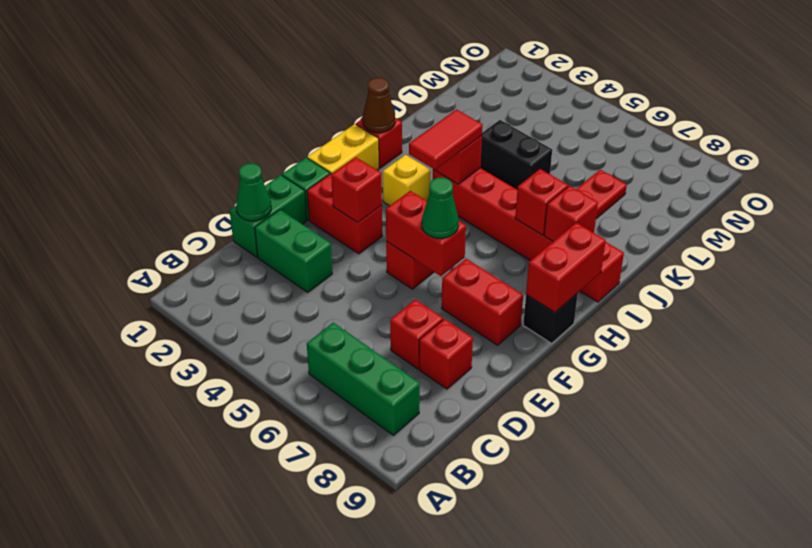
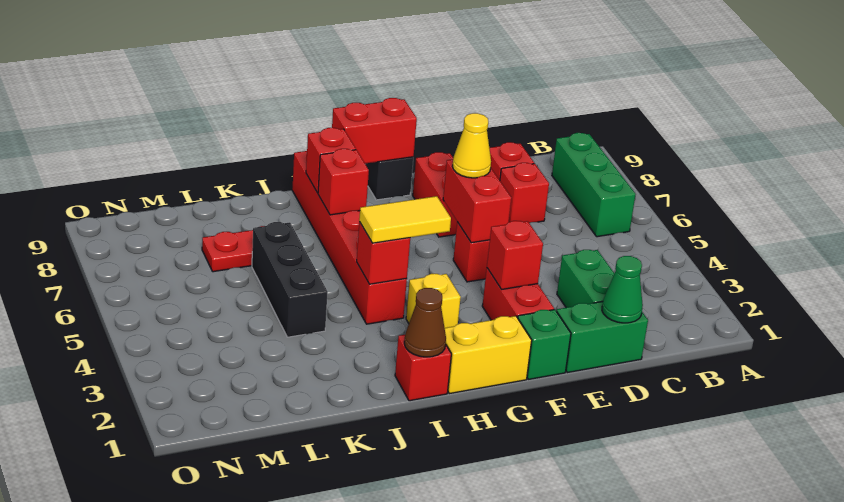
green 1x1 cone [422,178,459,238] -> yellow 1x1 cone [452,113,491,178]
red 1x2 tile [409,109,483,170] -> yellow 1x2 tile [359,196,451,243]
black 1x2 brick [480,120,552,189] -> black 1x3 brick [252,222,328,337]

